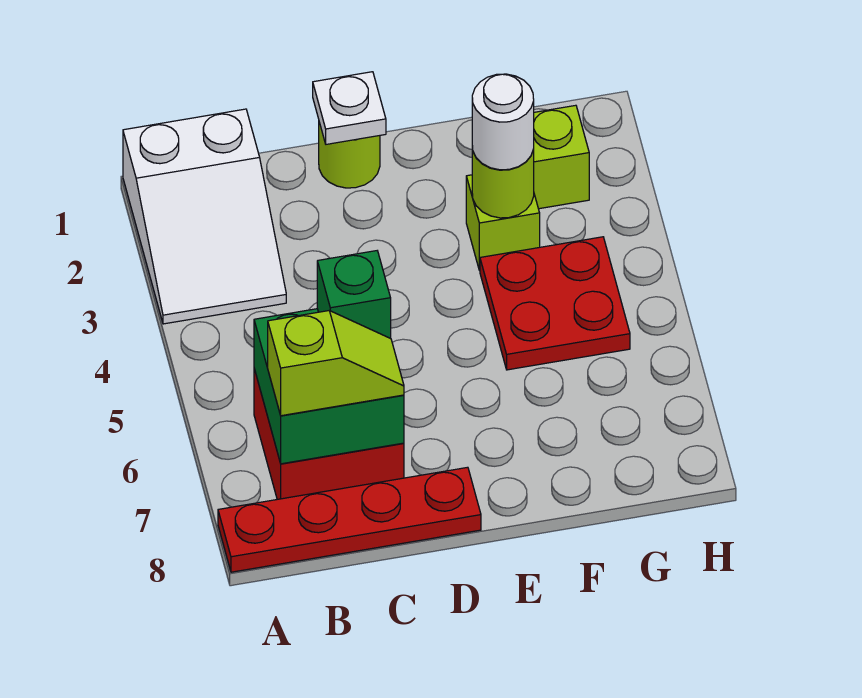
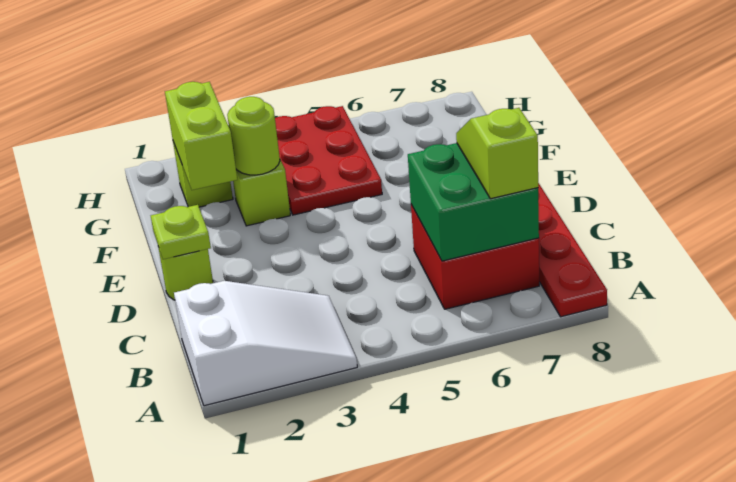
green 1x1 brick [317,251,391,338] -> none
white 1x1 plate [313,72,386,144] -> lime 1x1 plate [151,205,211,259]
none -> lime 1x2 brick [165,82,237,190]
white 1x1 round brick [472,74,534,170] -> none
red 2x2 plate [480,237,630,370] -> red 2x3 plate [275,106,382,215]

